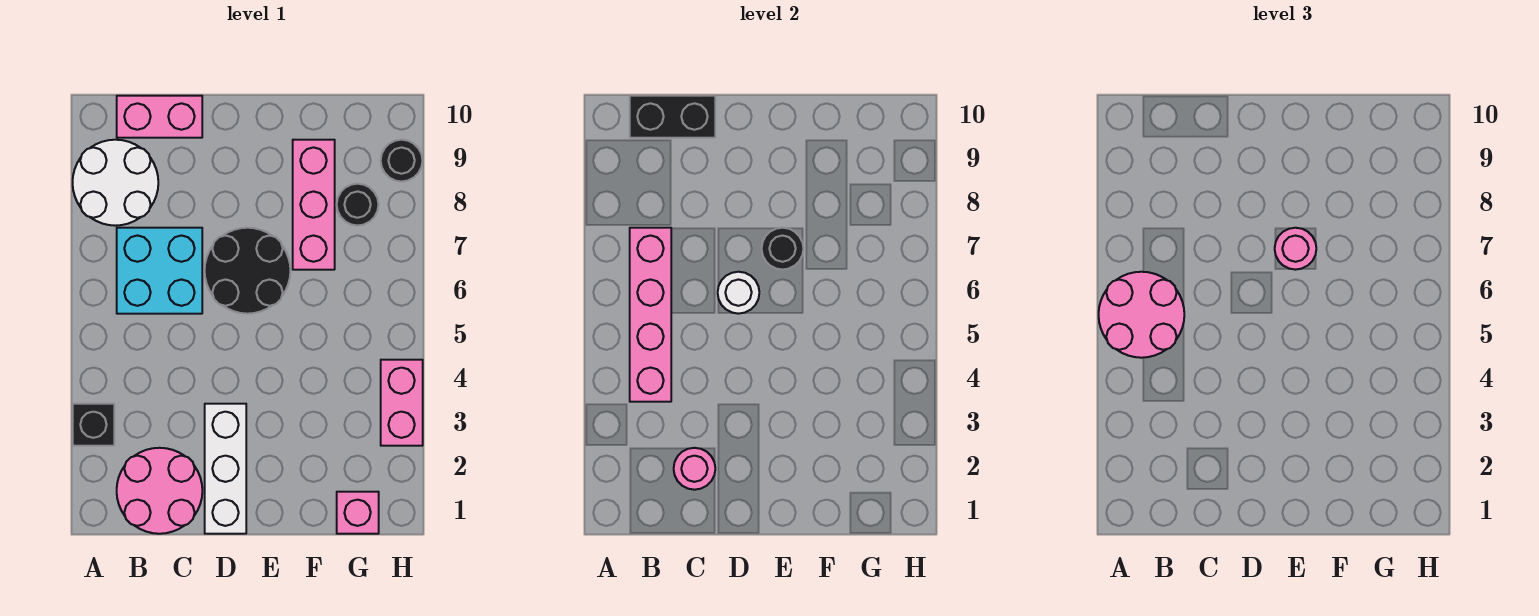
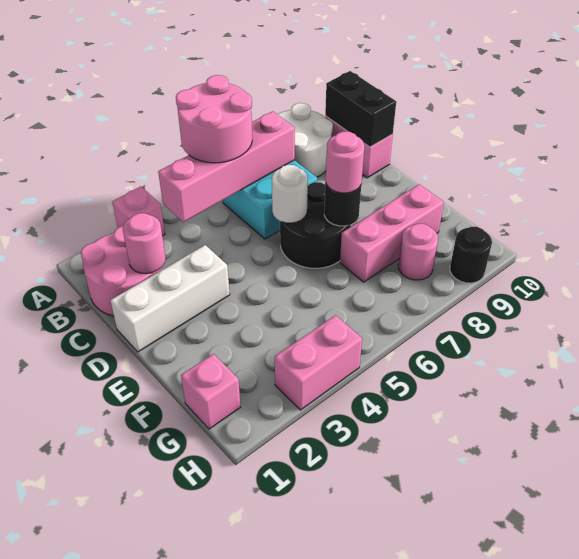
black 1x1 brick [73,404,114,446] -> pink 1x1 brick [112,186,165,236]
black 1x1 round brick [337,184,378,226] -> pink 1x1 round brick [398,224,438,280]

